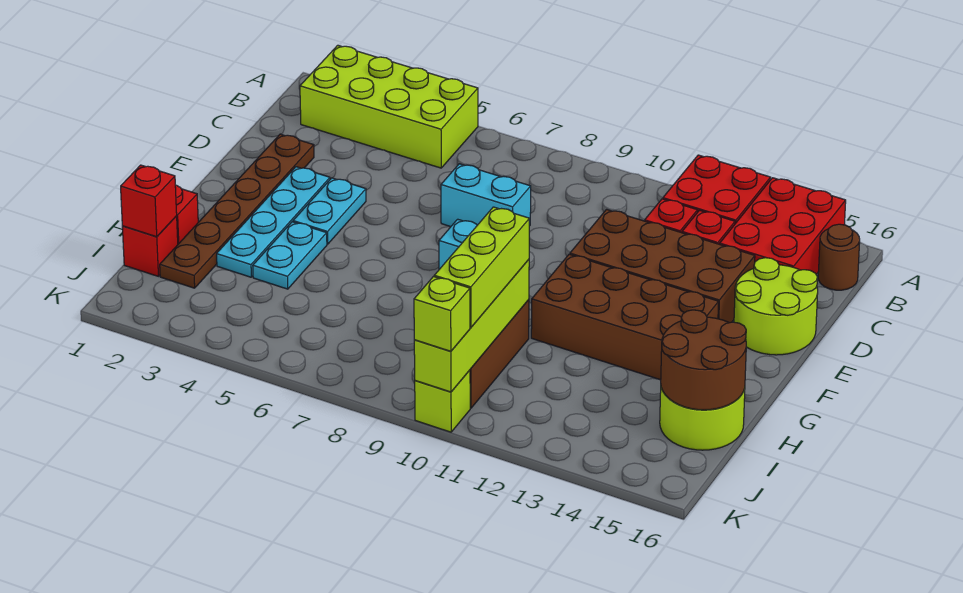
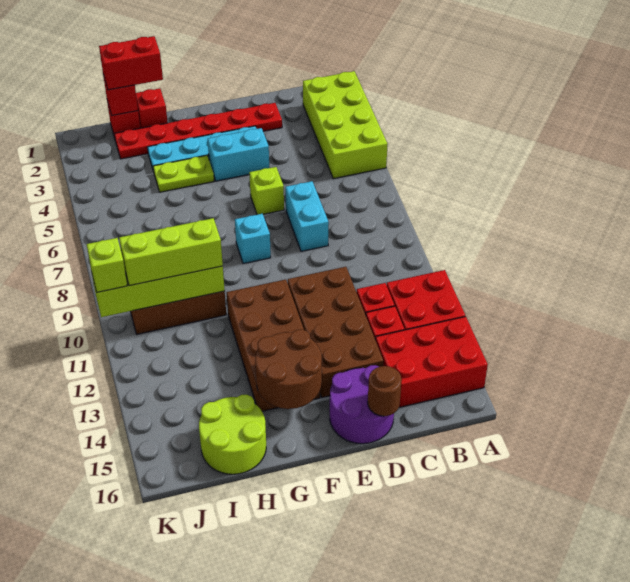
brown 1x1 round brick [818,224,860,290] -> brown 1x1 round brick moved to [368,366,402,416]
brown 1x6 plate [160,134,314,288] -> red 1x6 plate [114,103,282,159]
lime 2x2 round brick [734,258,818,355] -> purple 2x2 round brick [330,365,394,444]
cyan 1x2 plate [293,178,366,244] -> cyan 1x2 brick [208,128,269,181]
cyan 1x2 plate [253,222,327,289] -> lime 1x2 plate [153,155,214,192]
none -> red 1x2 brick [99,36,163,90]
brown 2x2 round brick [661,310,746,410] -> brown 2x2 round brick moved to [255,330,322,409]
lime 1x1 brick [415,370,470,432] -> lime 1x1 brick moved to [249,167,284,214]

